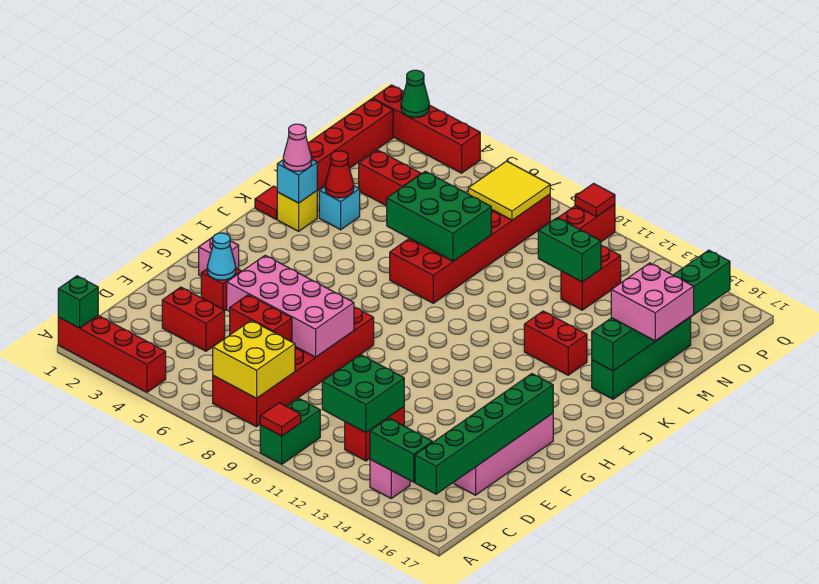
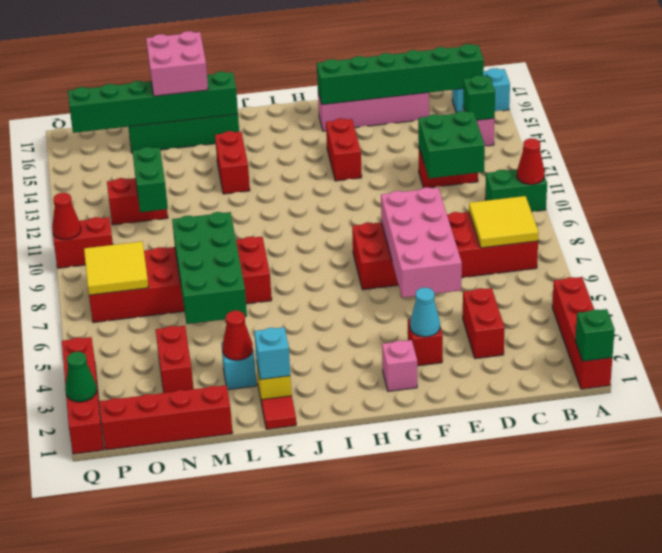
red 1x1 tile [260,403,301,436] -> red 1x1 cone [517,138,545,185]
none -> cyan 1x2 brick [452,68,510,113]
yellow 2x2 brick [213,320,295,398] -> yellow 2x2 tile [469,196,539,248]
green 1x2 brick [370,418,432,482] -> green 1x1 brick [463,75,495,120]
red 1x2 brick [230,295,292,342] -> red 1x2 brick moved to [326,118,362,181]
pink 1x1 cone [283,124,312,171] -> none
green 2x3 brick [387,171,491,261] -> green 2x4 brick [172,212,247,324]
red 1x1 tile [575,183,615,217] -> red 1x1 cone [52,193,81,240]

